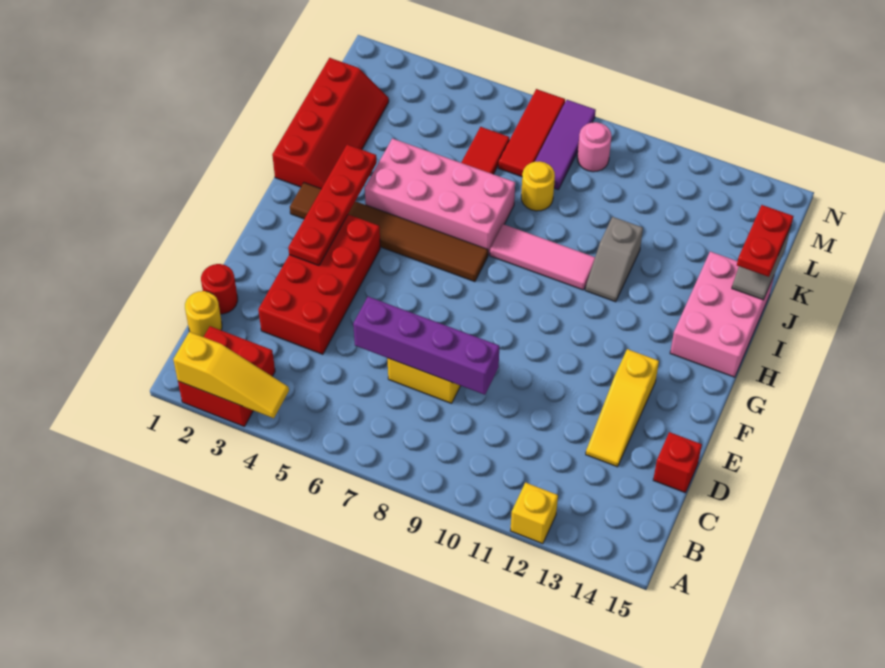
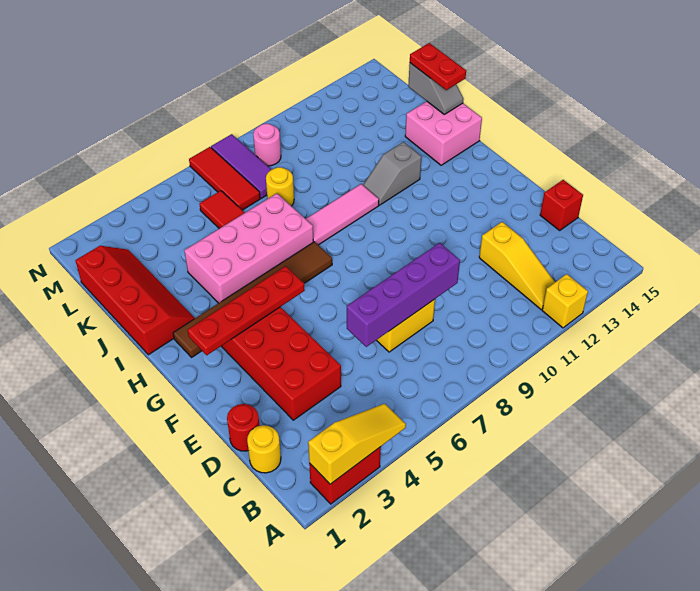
red 2x2 brick [178,326,275,426] -> red 1x2 brick [309,447,381,504]
yellow 1x3 slope [586,349,659,467] -> yellow 1x3 slope moved to [479,222,555,309]
red 1x4 plate [288,145,377,266] -> red 1x4 plate turned to [188,266,305,355]
pink 2x3 brick [670,252,774,377] -> pink 2x2 brick [405,101,482,165]
grey 1x2 slope [585,217,643,302] -> grey 1x2 slope turned to [363,142,421,205]

